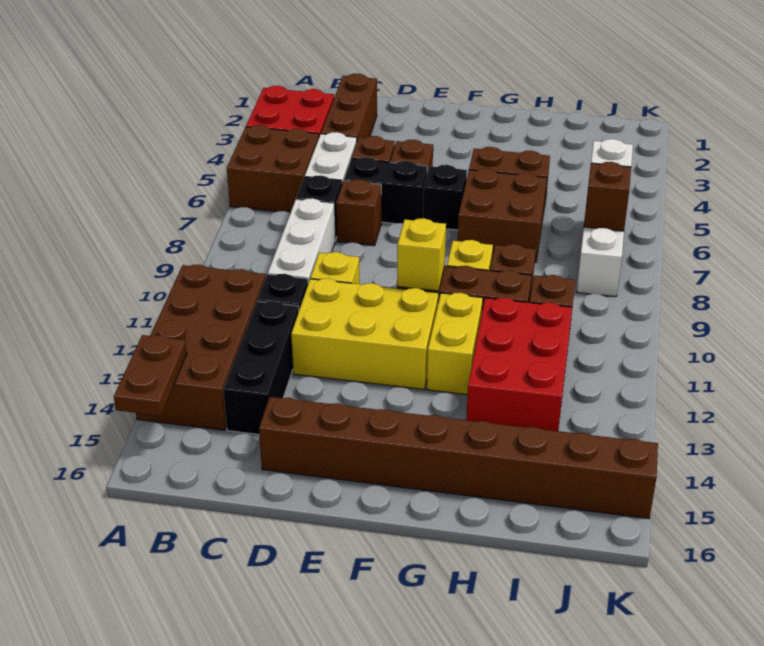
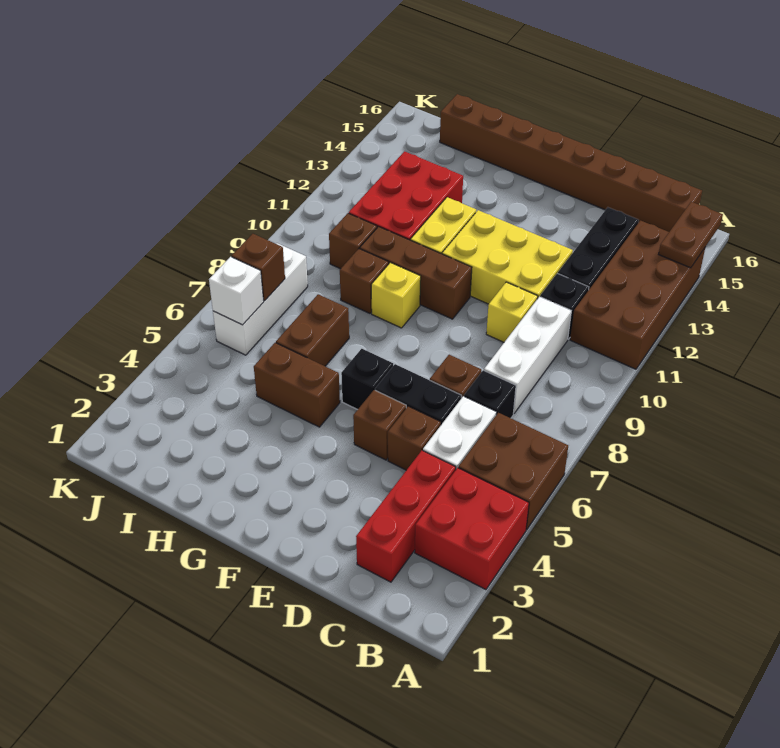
brown 1x3 brick [321,74,377,140] -> red 1x3 brick [356,450,456,582]
brown 1x8 brick [259,397,658,519] -> brown 1x8 brick moved to [440,94,702,232]
yellow 1x1 brick [397,218,446,291] -> none
brown 2x2 brick [457,169,547,262] -> brown 1x2 brick [276,294,349,366]

